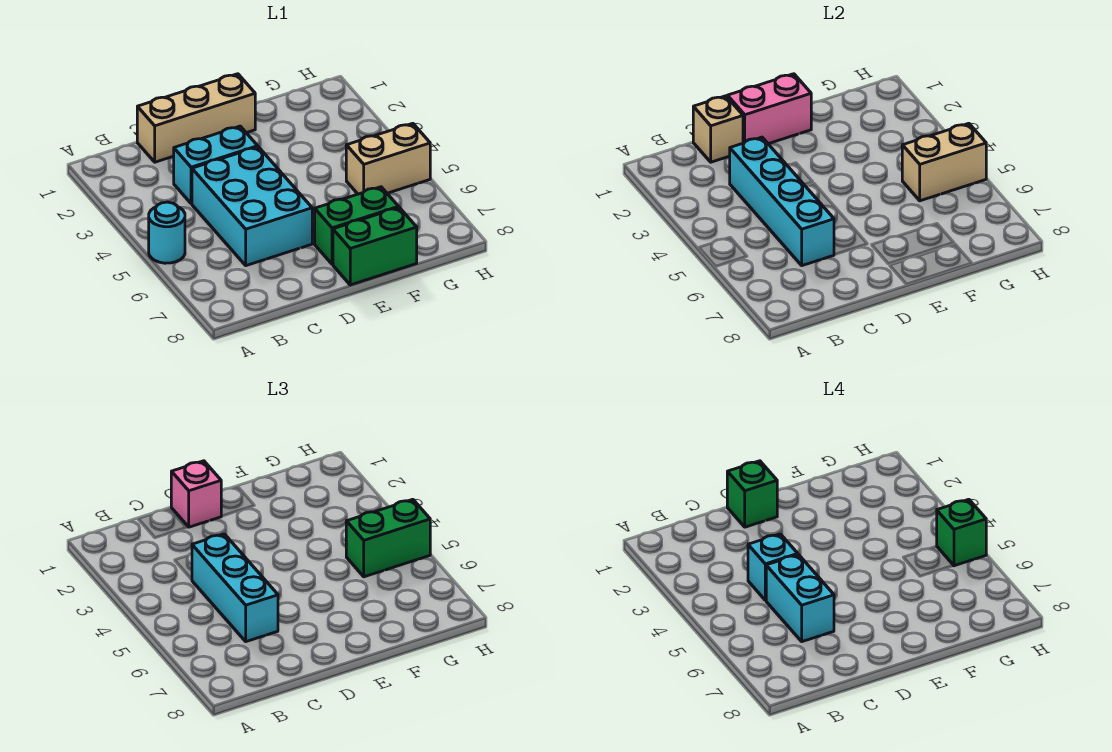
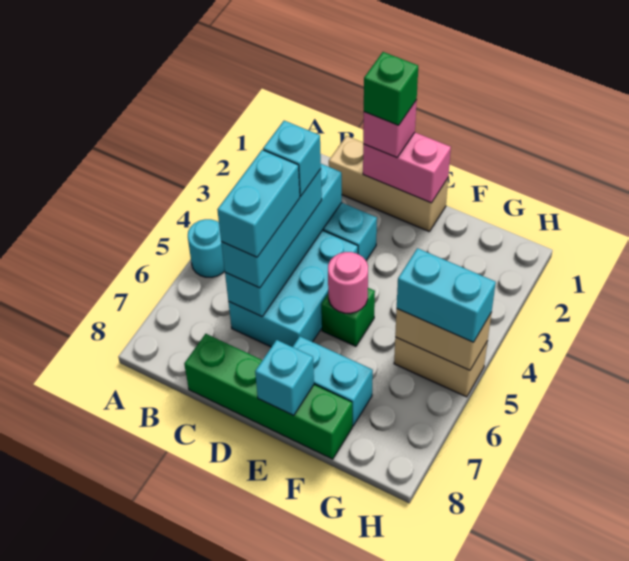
tan 1x1 brick [693,96,743,162] -> none
none -> pink 1x1 round brick [328,252,368,313]
green 1x2 brick [315,187,399,264] -> cyan 1x2 brick [293,336,373,426]
green 1x2 brick [333,208,417,285] -> green 1x4 brick [184,334,352,459]
none -> cyan 1x1 brick [255,340,314,415]
green 1x2 brick [346,499,430,577] -> cyan 1x2 brick [397,248,496,342]
green 1x1 brick [937,499,986,566] -> green 1x1 brick moved to [321,288,375,346]

